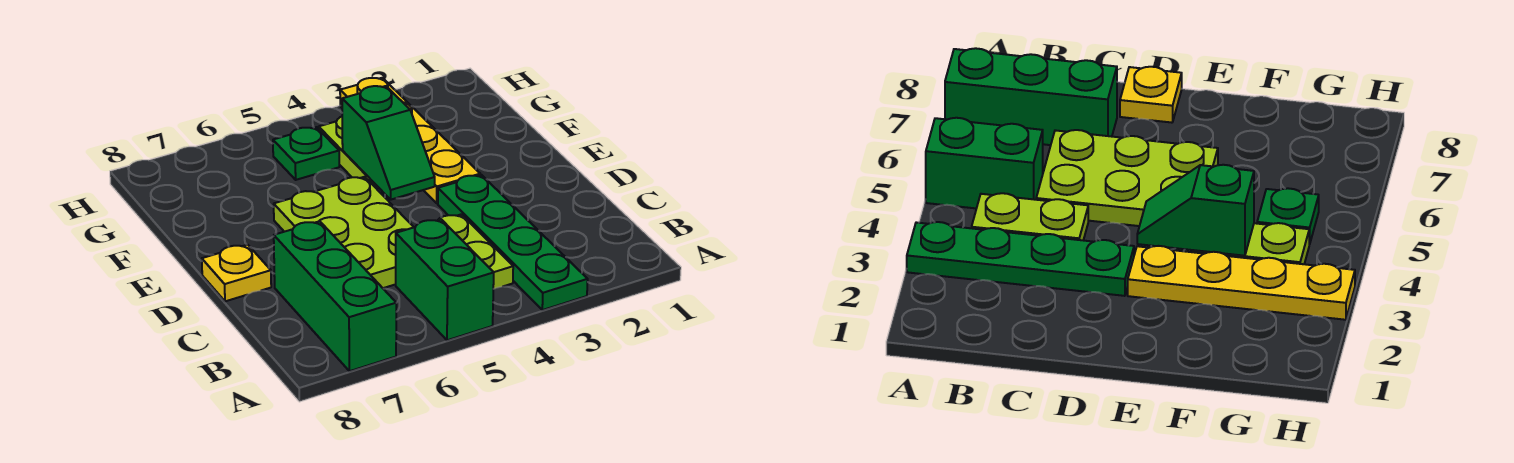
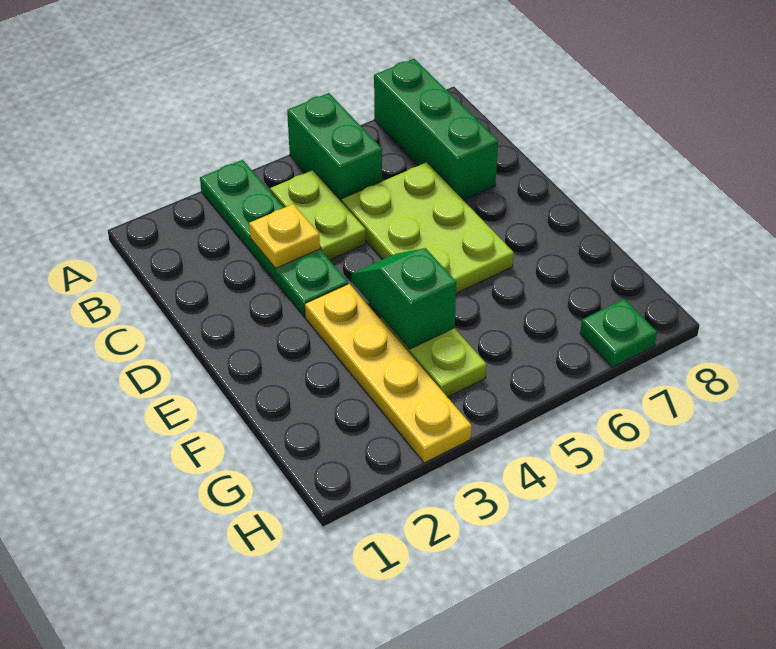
yellow 1x1 plate [202,245,271,301] -> yellow 1x1 plate moved to [249,204,320,268]
green 1x1 plate [273,127,339,180] -> green 1x1 plate moved to [580,299,657,367]

